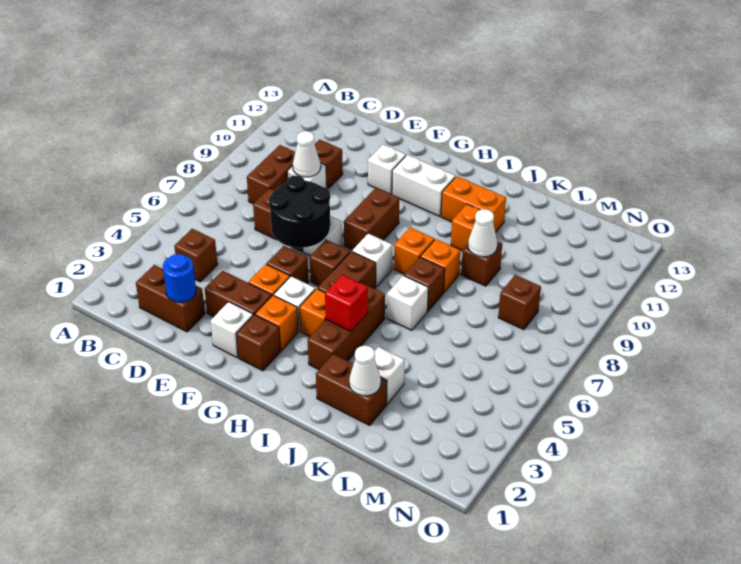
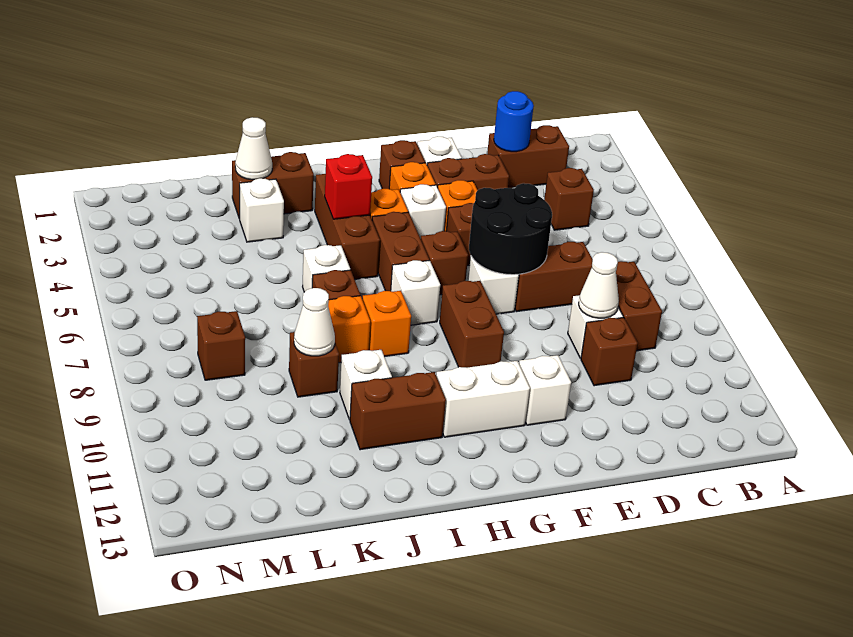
orange 1x2 brick [441,176,506,232] -> brown 1x2 brick [350,372,446,450]
orange 1x1 brick [451,204,480,251] -> white 1x1 brick [340,350,392,420]

